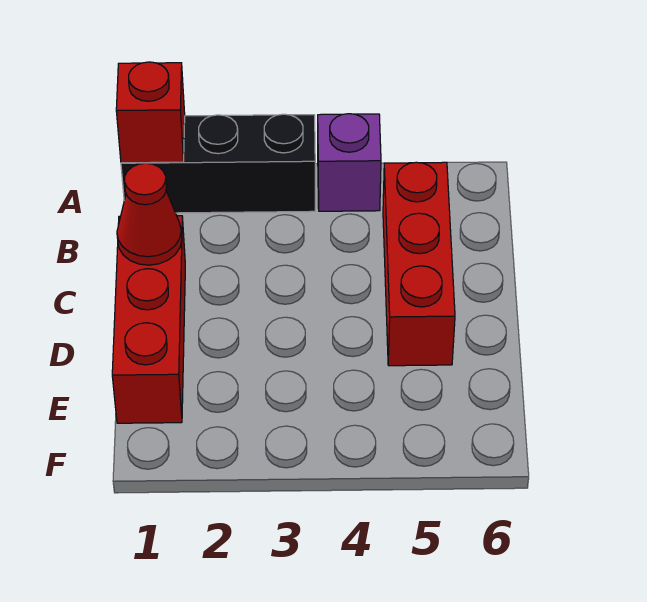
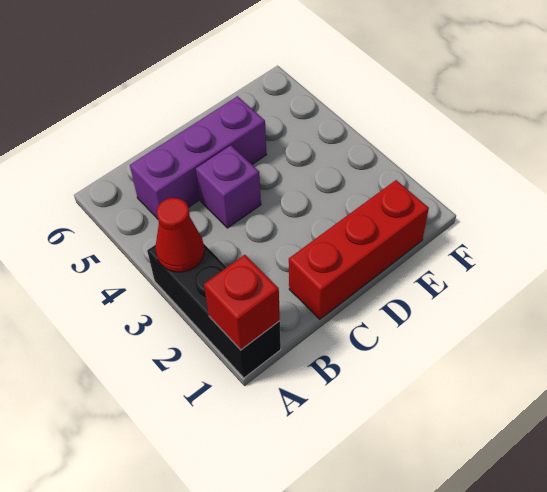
purple 1x1 brick [318,114,381,211] -> purple 1x1 brick moved to [196,145,261,228]
red 1x3 brick [383,162,455,366] -> purple 1x3 brick [130,96,267,219]
red 1x1 cone [117,163,182,265] -> red 1x1 cone moved to [155,198,204,272]

